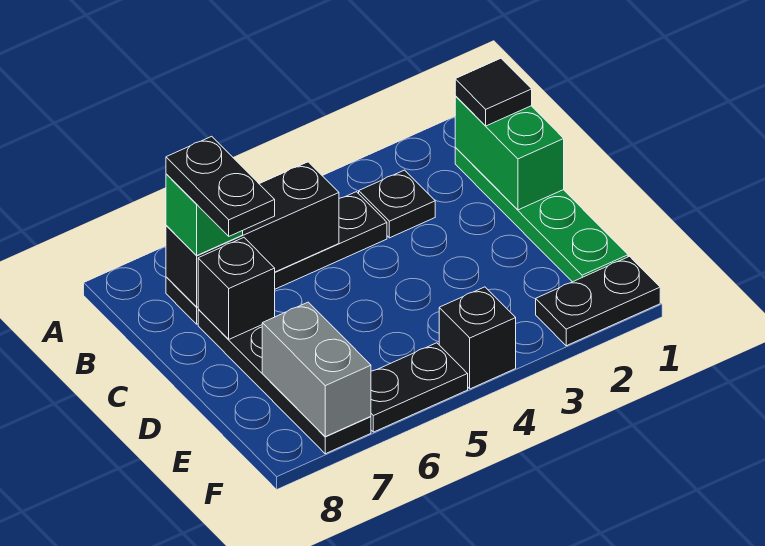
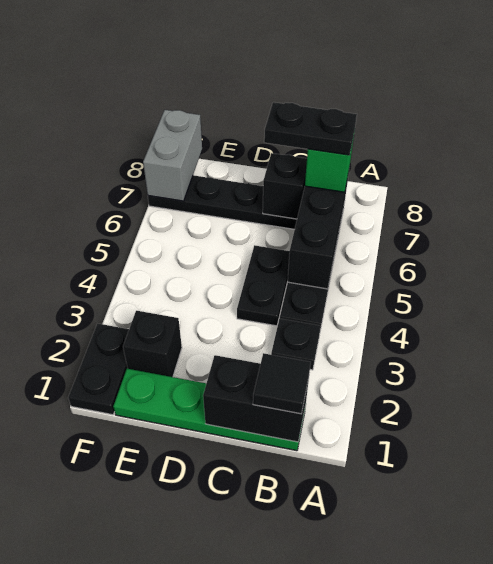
green 1x2 brick [455,96,564,210] -> black 1x2 brick [203,355,309,442]
grey 1x2 brick [262,302,371,437] -> grey 1x2 brick turned to [143,110,202,201]
black 1x1 brick [439,287,516,389] -> black 1x1 brick moved to [123,311,182,377]
black 1x2 plate [371,343,468,432] -> black 1x2 plate moved to [237,245,290,326]

